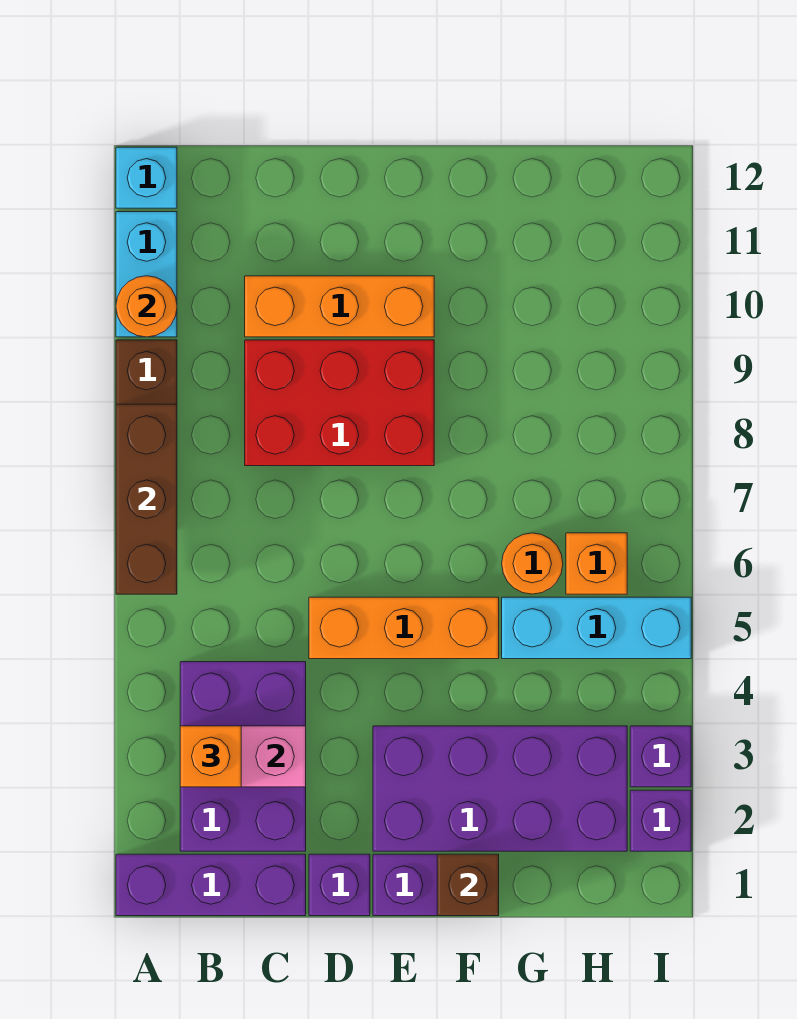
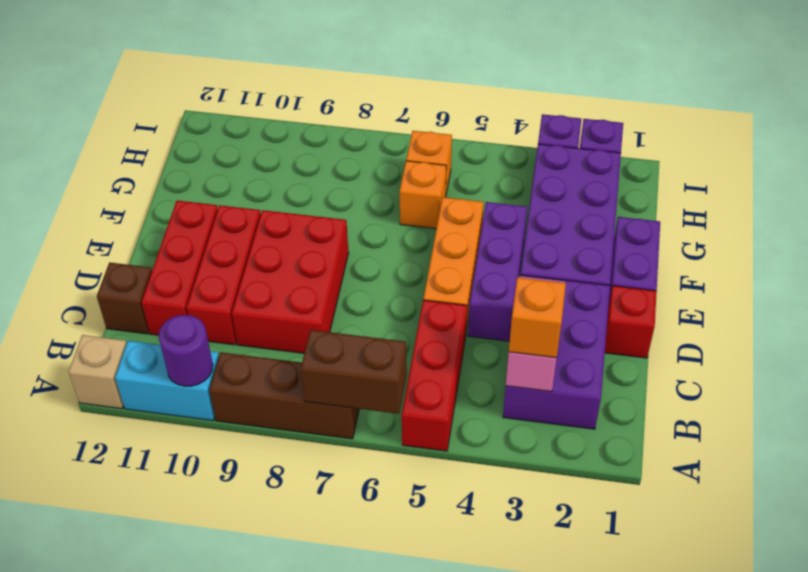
purple 1x3 brick [116,854,306,916] -> purple 1x3 brick moved to [468,202,527,341]
none -> red 1x3 brick [402,300,467,451]
brown 1x3 brick [116,404,177,594] -> brown 1x2 brick [301,330,407,414]
orange 1x1 round brick [116,276,177,337] -> purple 1x1 round brick [158,315,213,386]
cyan 1x1 brick [116,147,177,208] -> tan 1x1 brick [69,335,127,409]
purple 2x3 brick [180,662,306,851] -> purple 2x3 brick turned to [503,275,610,429]
orange 1x3 brick [245,276,434,337] -> red 1x3 brick [187,205,261,345]
none -> red 1x3 brick [142,201,218,335]
purple 1x1 brick [309,854,370,916] -> red 1x1 brick [605,286,657,358]
brown 1x1 brick [437,854,499,916] -> brown 1x1 brick moved to [97,263,152,334]
cyan 1x3 brick [502,597,691,659] -> none
orange 1x1 round brick [502,533,563,594] -> orange 1x1 brick [400,161,446,229]

